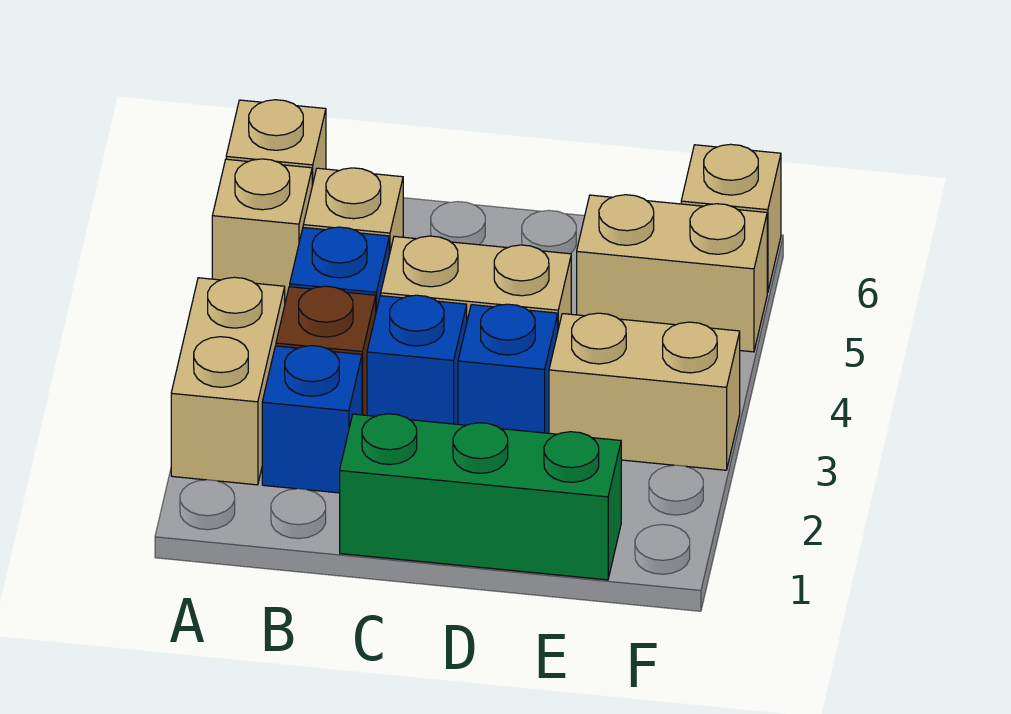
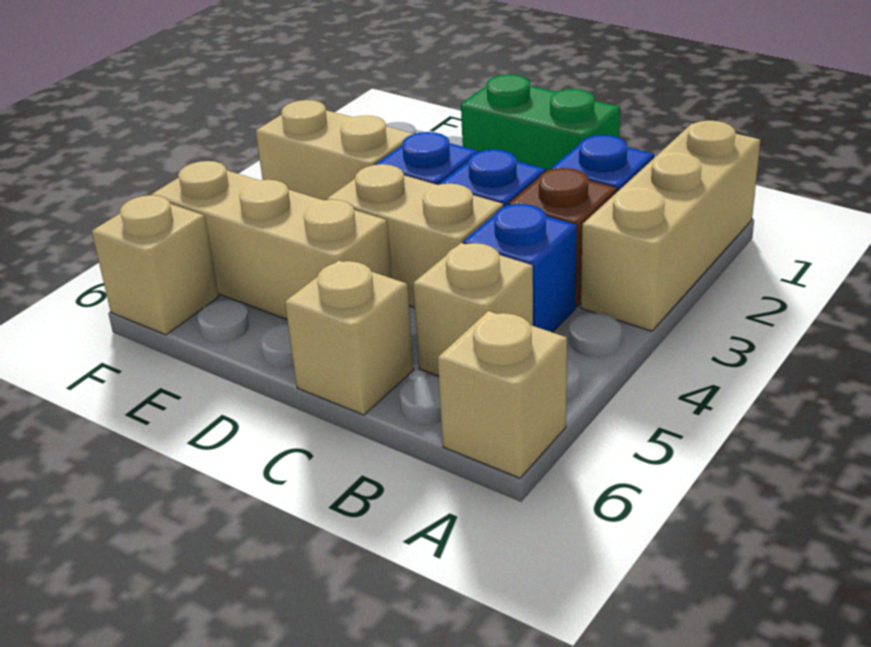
tan 1x2 brick [171,277,285,485] -> tan 1x3 brick [581,121,760,331]
tan 1x1 brick [212,159,312,302] -> tan 1x1 brick moved to [285,261,414,415]
green 1x3 brick [340,414,621,580] -> green 1x2 brick [461,74,620,171]
tan 1x2 brick [577,195,767,352] -> tan 1x3 brick [151,161,392,319]

